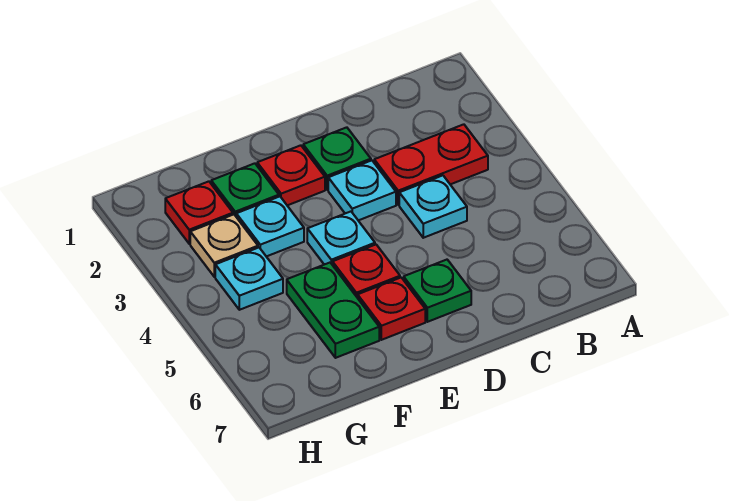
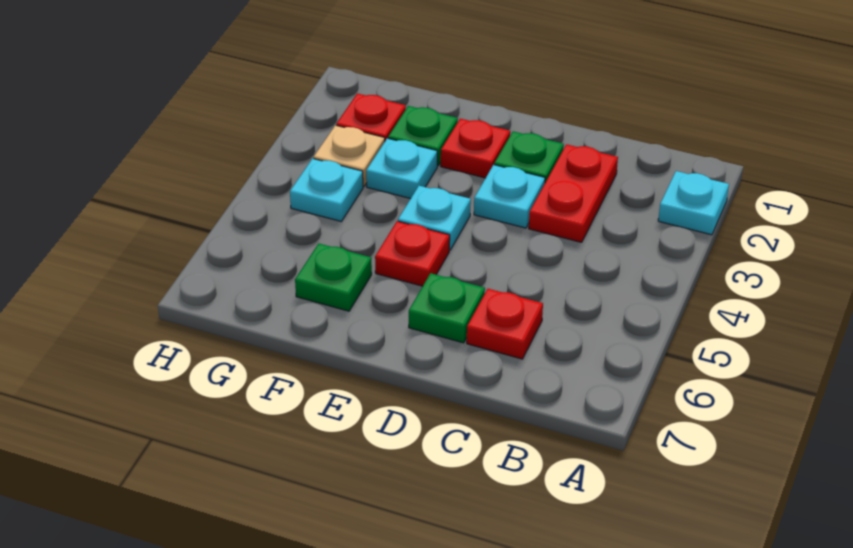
red 1x2 plate [374,124,488,205] -> red 1x2 plate turned to [529,144,618,242]
cyan 1x1 plate [399,175,467,238] -> cyan 1x1 plate moved to [658,171,729,235]
red 1x1 plate [358,278,425,340] -> red 1x1 plate moved to [467,289,543,359]
green 1x2 plate [287,263,379,358] -> green 1x1 plate [295,244,372,311]

